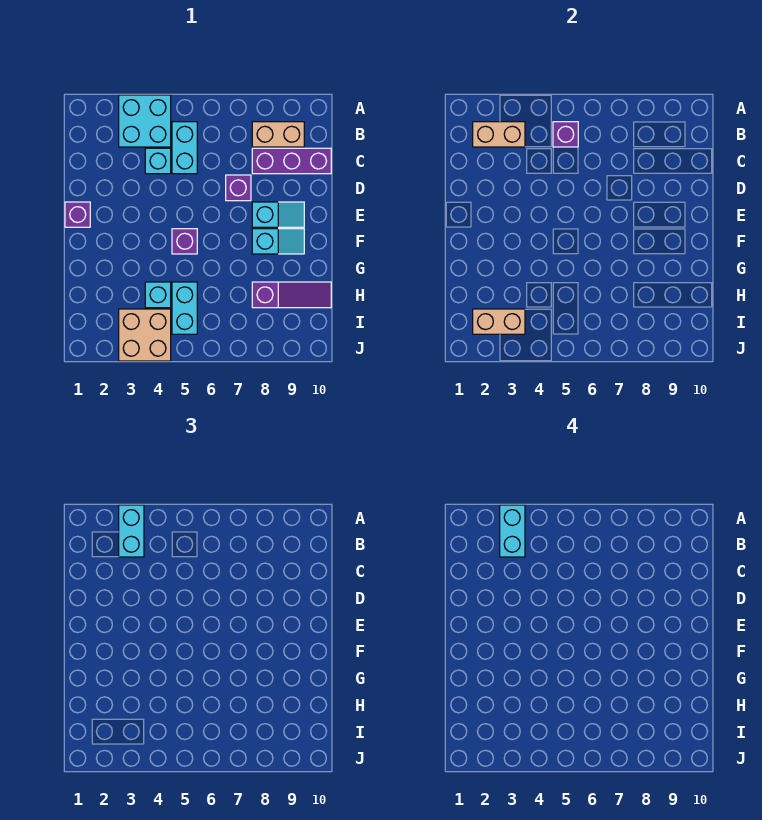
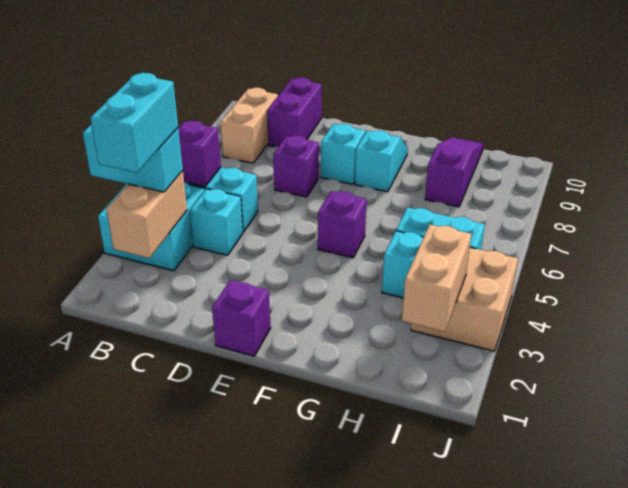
cyan 1x2 brick [500,505,525,557] -> cyan 1x2 brick turned to [91,73,178,173]
purple 1x3 brick [252,148,331,174] -> purple 1x2 brick [267,78,322,147]

